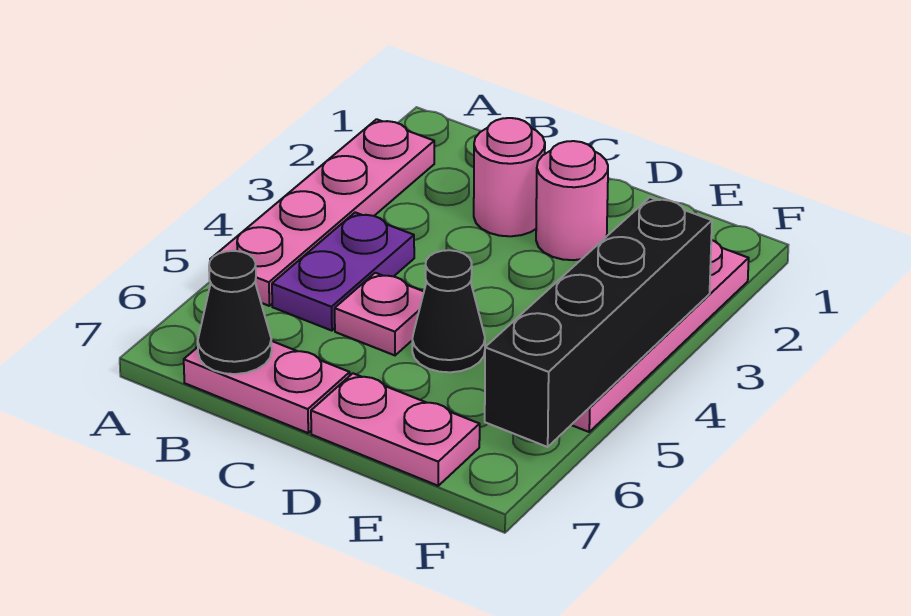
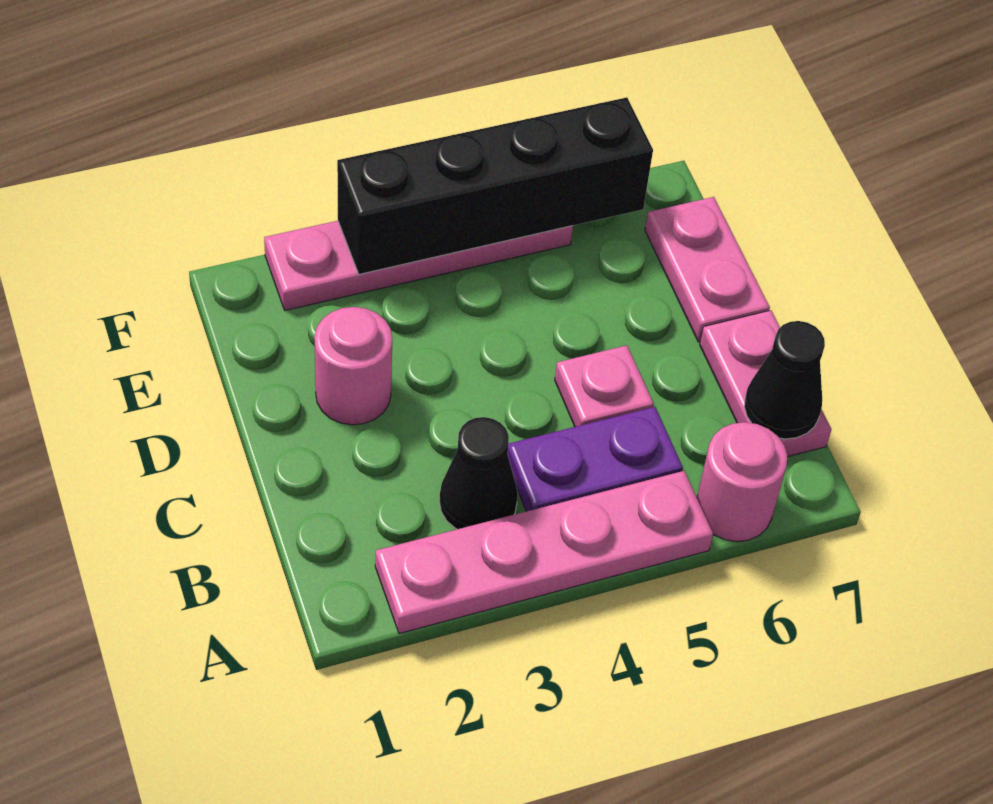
pink 1x1 round brick [474,118,545,236] -> pink 1x1 round brick moved to [697,422,787,542]
black 1x1 cone [412,250,485,372] -> black 1x1 cone moved to [439,417,518,529]

